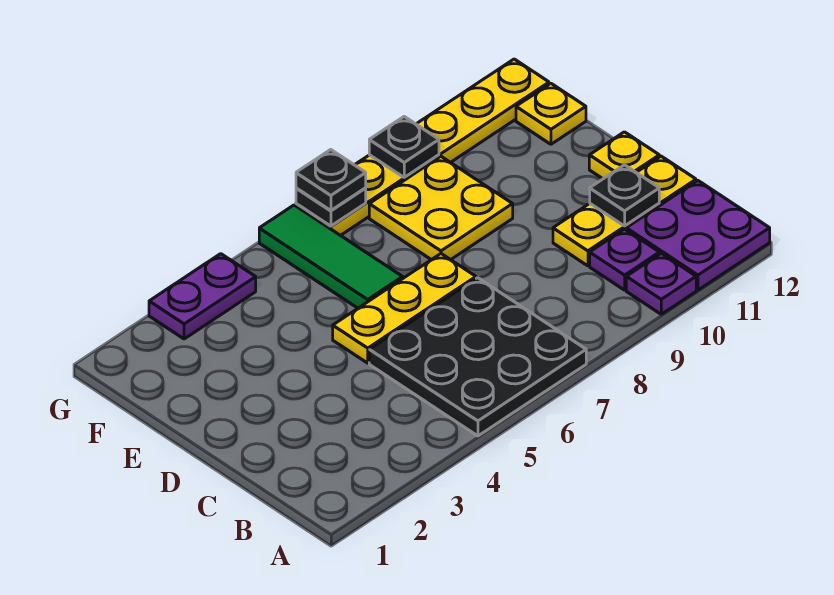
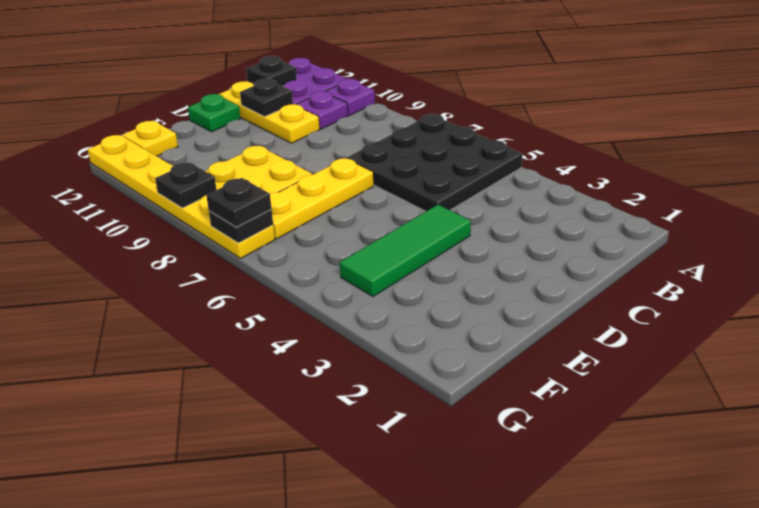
none -> black 1x1 plate [246,56,297,86]
yellow 1x3 plate [333,254,476,363] -> yellow 1x3 plate turned to [270,159,373,239]
yellow 1x1 plate [589,132,659,179] -> green 1x1 plate [188,94,241,132]
green 1x3 tile [259,205,403,308] -> green 1x3 tile moved to [340,205,471,297]
purple 1x2 plate [149,254,256,339] -> none

